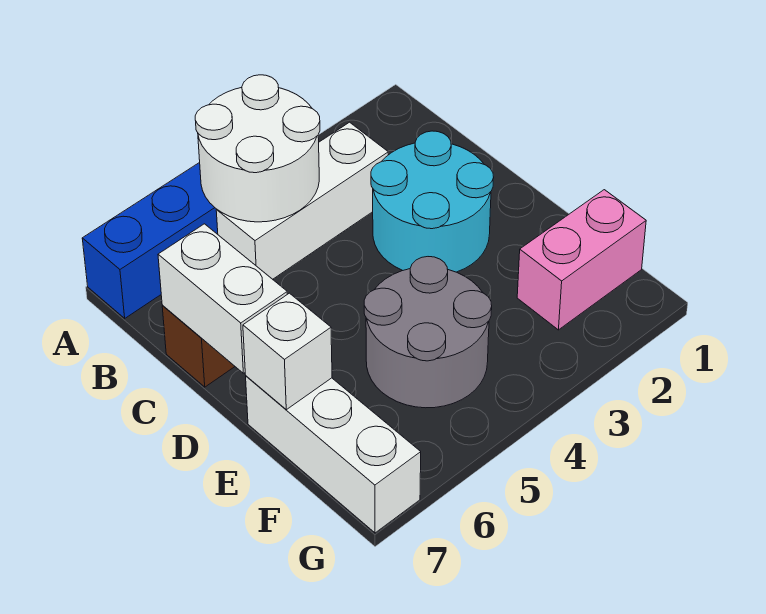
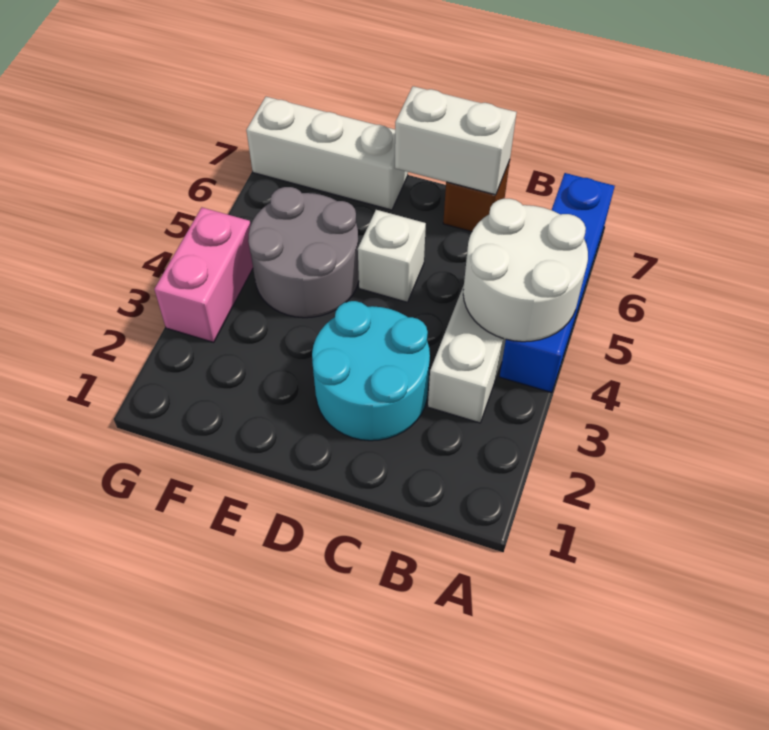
white 1x1 brick [243,293,332,410] -> white 1x1 brick moved to [358,210,426,302]
pink 1x2 brick [517,190,646,330] -> pink 1x2 brick moved to [154,208,253,343]

